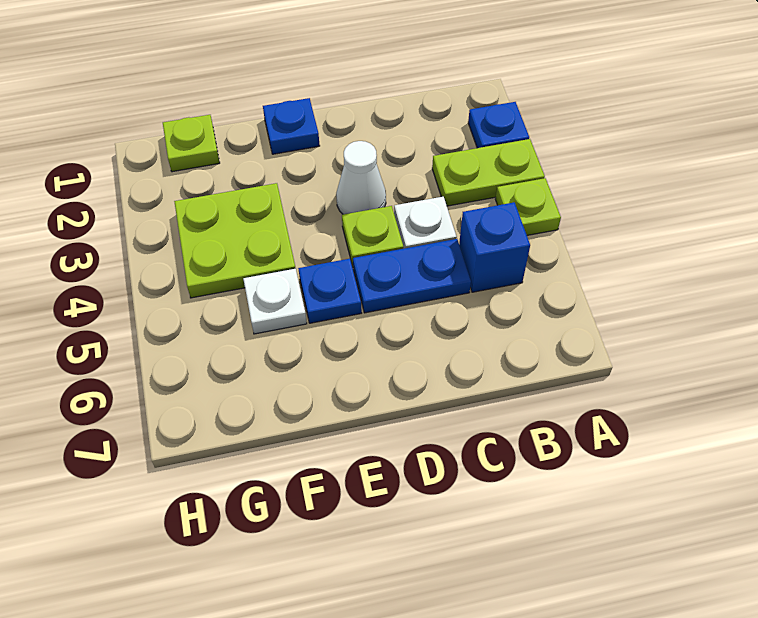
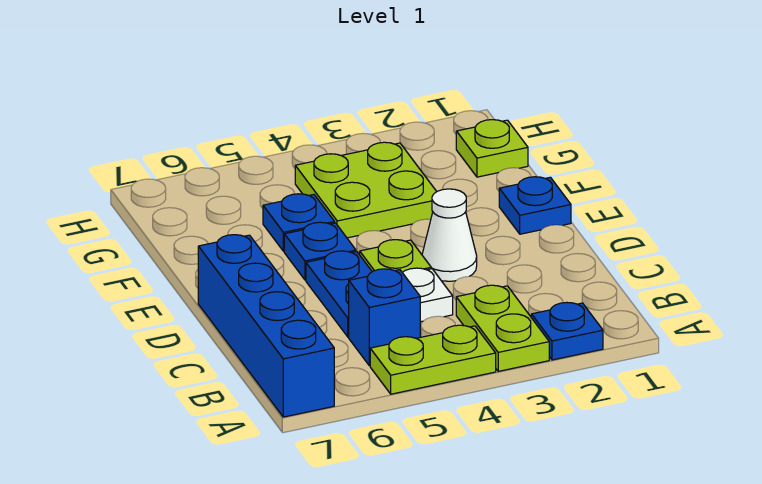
lime 1x1 plate [495,178,561,235] -> lime 1x2 plate [370,325,496,394]
none -> blue 1x4 brick [198,235,334,417]
white 1x1 plate [243,269,307,334] -> blue 1x1 plate [263,194,335,251]

